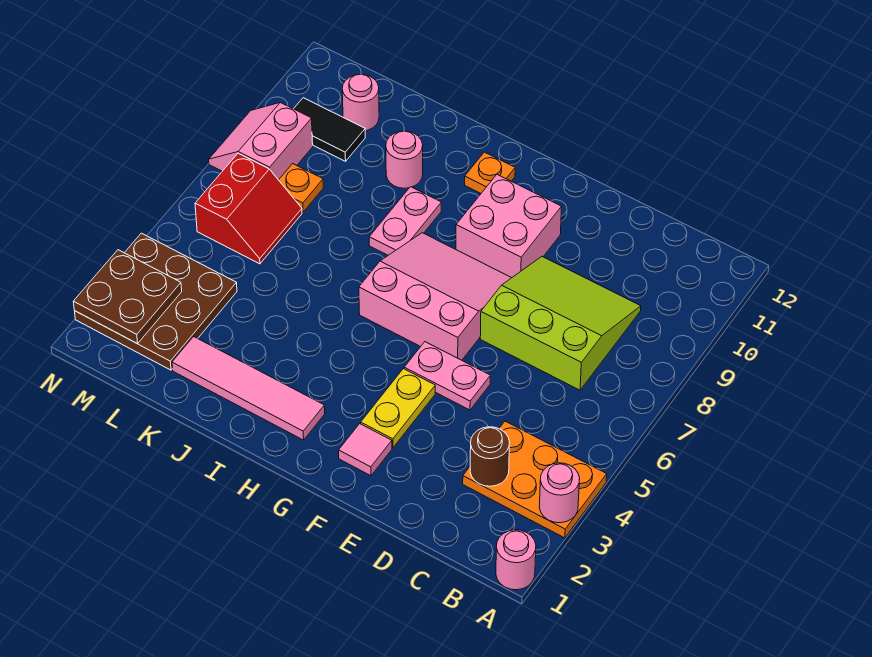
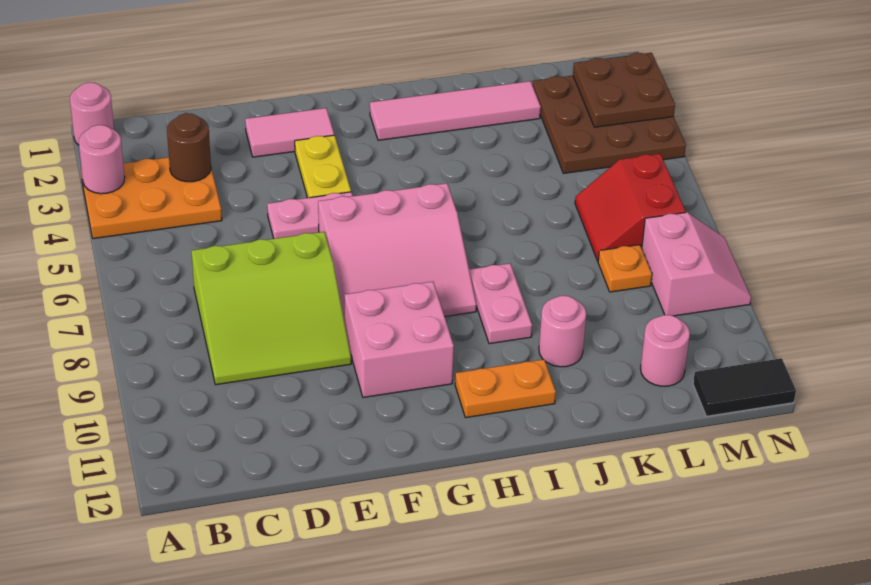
pink 1x1 tile [339,424,392,476] -> pink 1x2 tile [245,108,334,157]
orange 1x1 plate [465,152,515,193] -> orange 1x2 plate [455,359,556,418]
black 1x2 tile [294,98,365,161] -> black 1x2 tile moved to [693,358,796,416]

